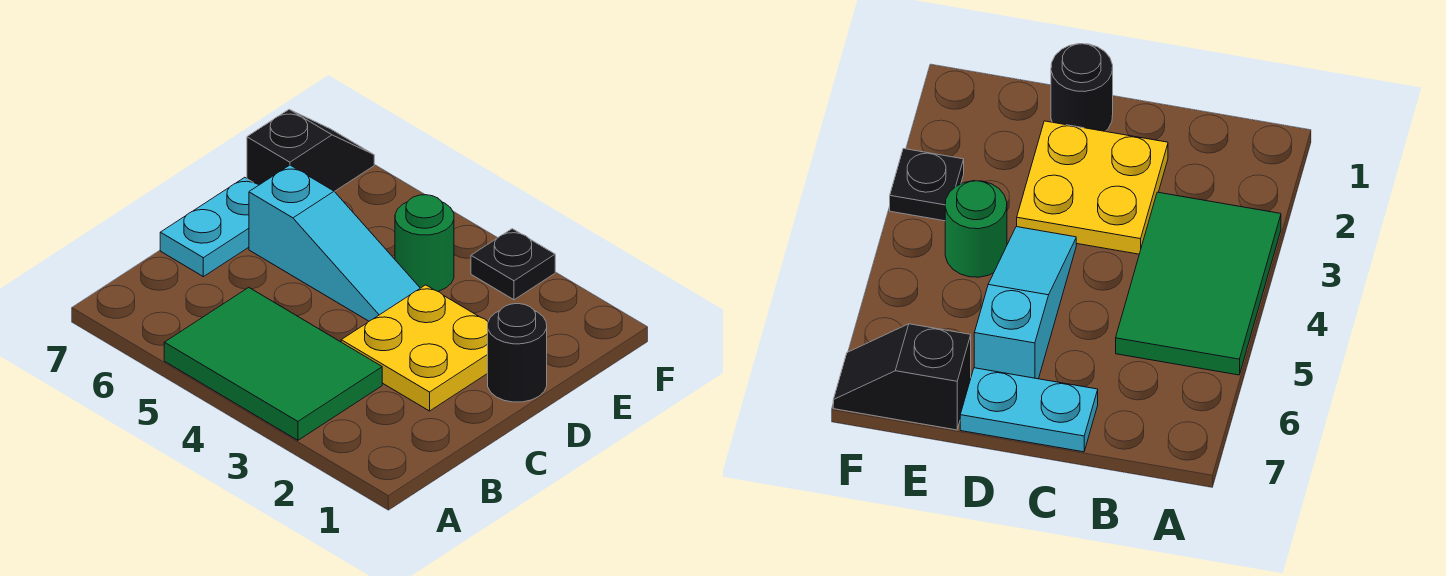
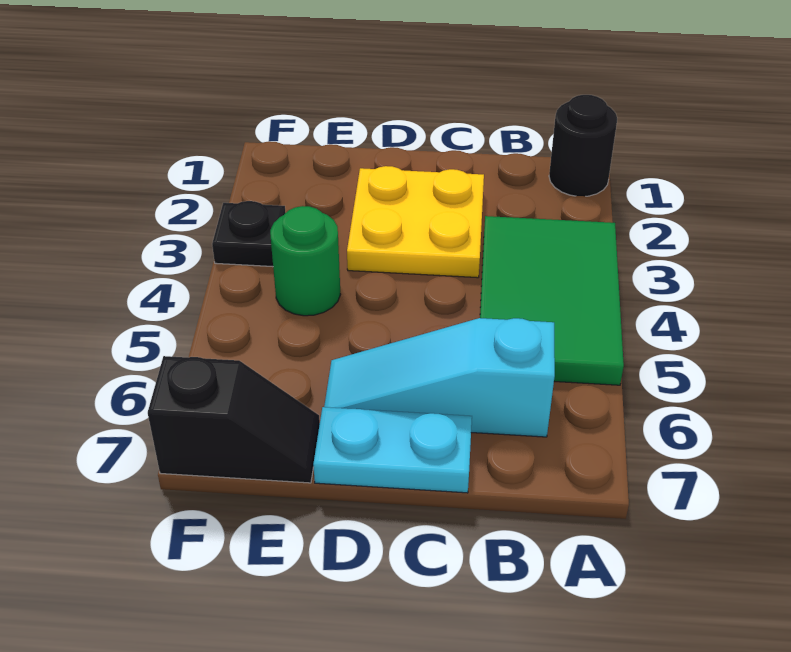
black 1x1 round brick [488,304,547,402] -> black 1x1 round brick moved to [549,95,617,196]
cyan 1x3 slope [249,165,420,321] -> cyan 1x3 slope turned to [324,318,555,437]
black 1x2 slope [247,110,374,192] -> black 1x2 slope turned to [148,356,320,483]

